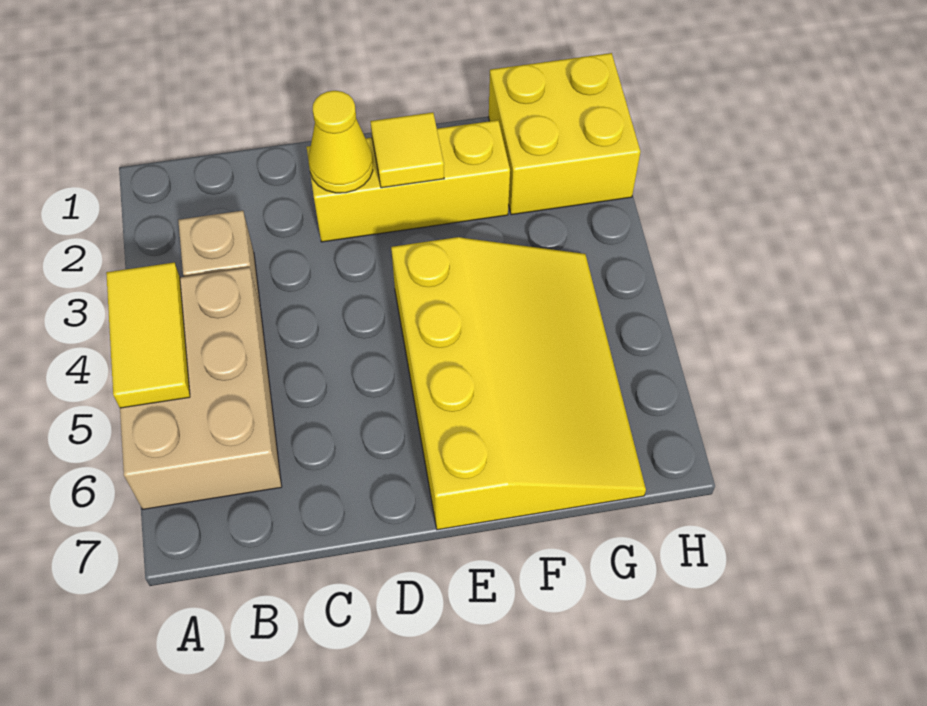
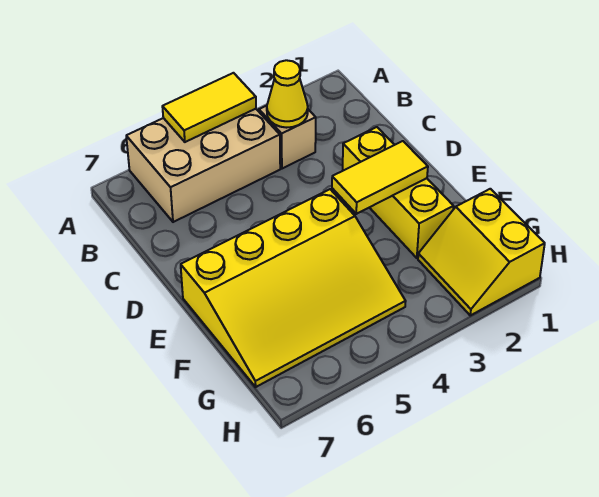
yellow 1x1 cone [309,91,373,193] -> yellow 1x1 cone moved to [267,60,308,128]
yellow 1x1 tile [370,112,444,188] -> yellow 1x2 tile [332,141,428,214]
yellow 2x2 brick [489,53,640,215] -> yellow 2x2 slope [418,189,545,315]

